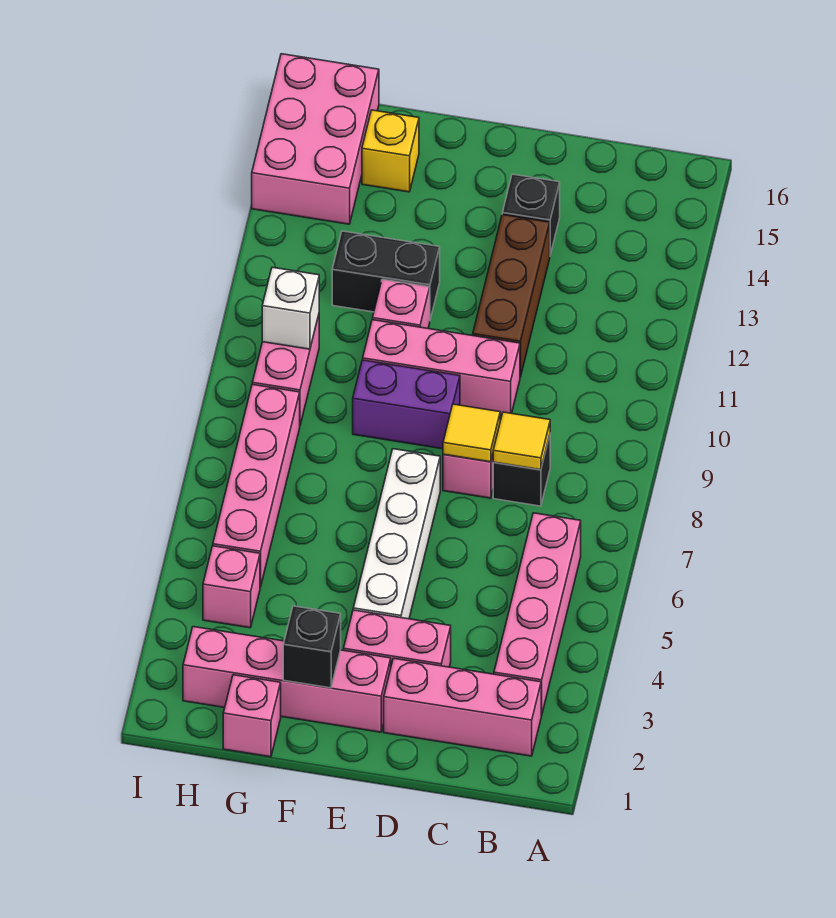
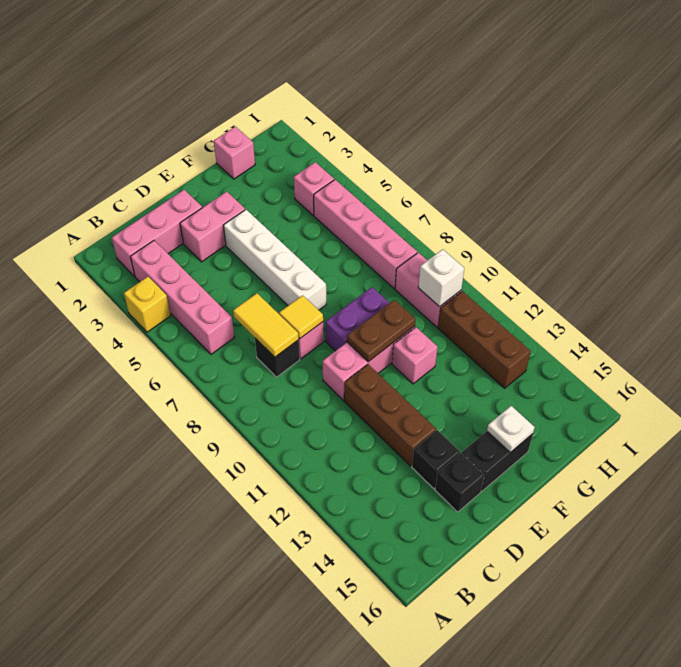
yellow 1x1 tile [493,412,550,470] -> yellow 1x2 tile [233,293,299,357]
pink 1x4 brick [183,627,391,732] -> none
none -> brown 1x2 plate [347,300,416,362]
black 1x1 brick [283,606,341,688] -> black 1x1 brick moved to [435,453,484,512]
black 1x2 brick [332,231,440,320] -> black 1x2 brick moved to [462,431,533,491]
none -> white 1x1 plate [487,406,535,453]
yellow 1x1 brick [362,110,419,192] -> yellow 1x1 brick moved to [124,277,171,332]
none -> brown 1x3 brick [438,291,531,388]
pink 2x3 brick [252,54,379,224] -> none

